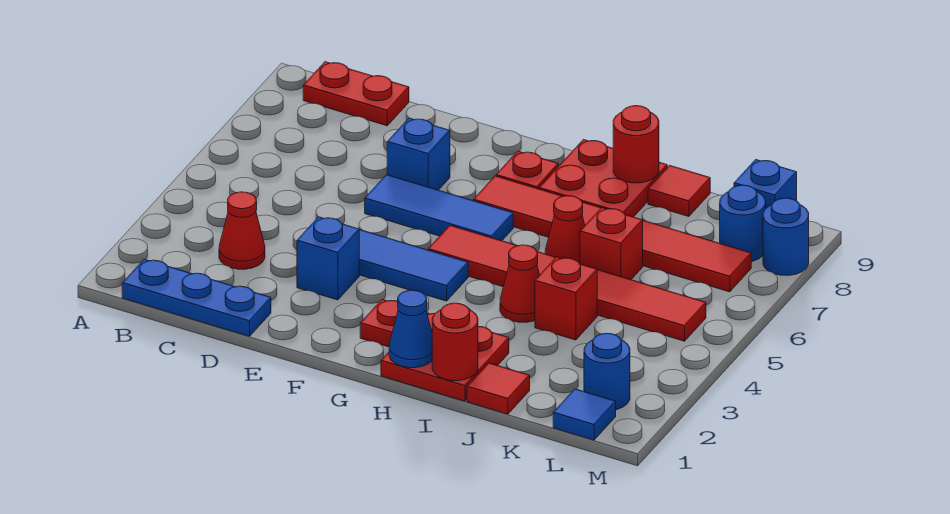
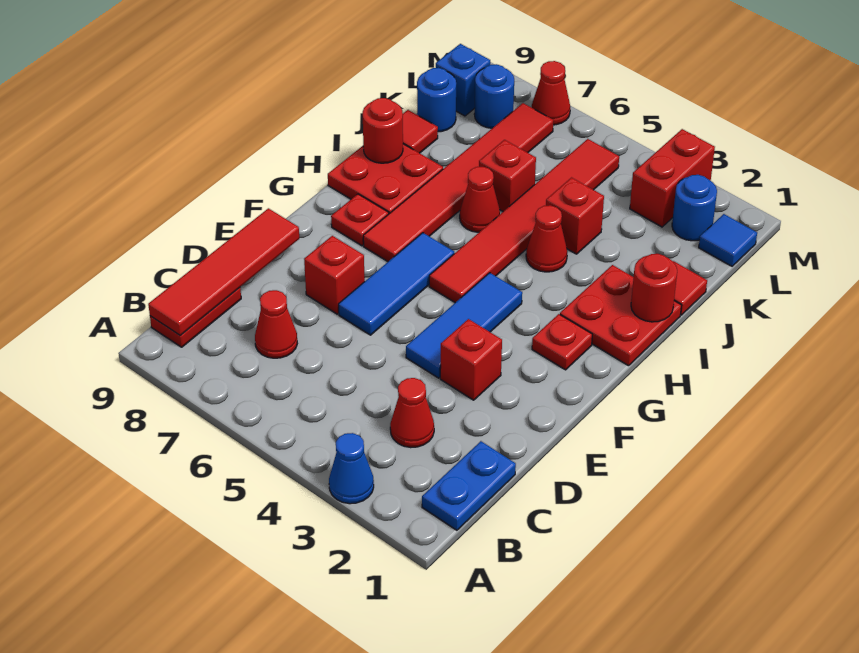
blue 1x3 plate [122,259,271,336] -> blue 1x2 plate [422,441,516,530]
none -> red 1x4 tile [148,208,299,335]
none -> red 1x1 cone [255,290,297,358]
blue 1x1 brick [297,217,359,300] -> red 1x1 brick [440,319,502,400]
blue 1x1 brick [387,118,450,190] -> red 1x1 brick [304,236,365,314]
blue 1x1 cone [389,290,432,368] -> blue 1x1 cone moved to [329,433,374,504]
none -> red 1x2 brick [630,129,715,227]
none -> red 1x1 cone [532,61,570,125]
blue 1x1 round brick [763,198,809,275] -> blue 1x1 round brick moved to [417,68,456,132]

